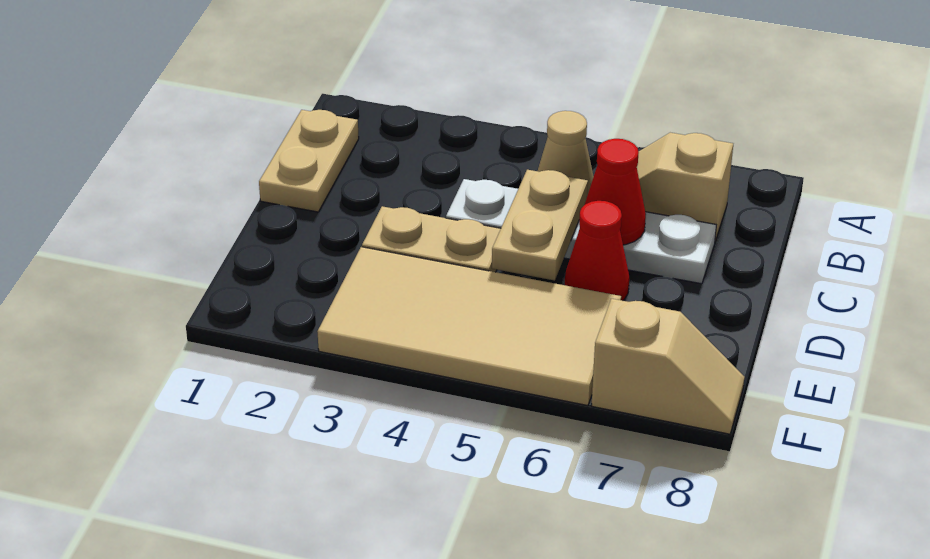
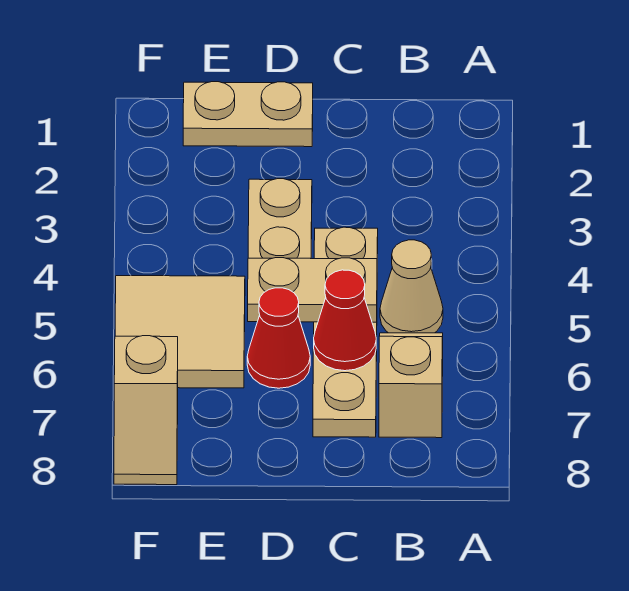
tan 1x2 plate [259,110,359,212] -> tan 1x2 plate moved to [183,82,313,147]
white 1x4 plate [446,179,716,284] -> tan 1x4 plate [313,227,378,437]
tan 2x4 tile [317,247,621,406] -> tan 2x2 tile [115,276,245,388]

